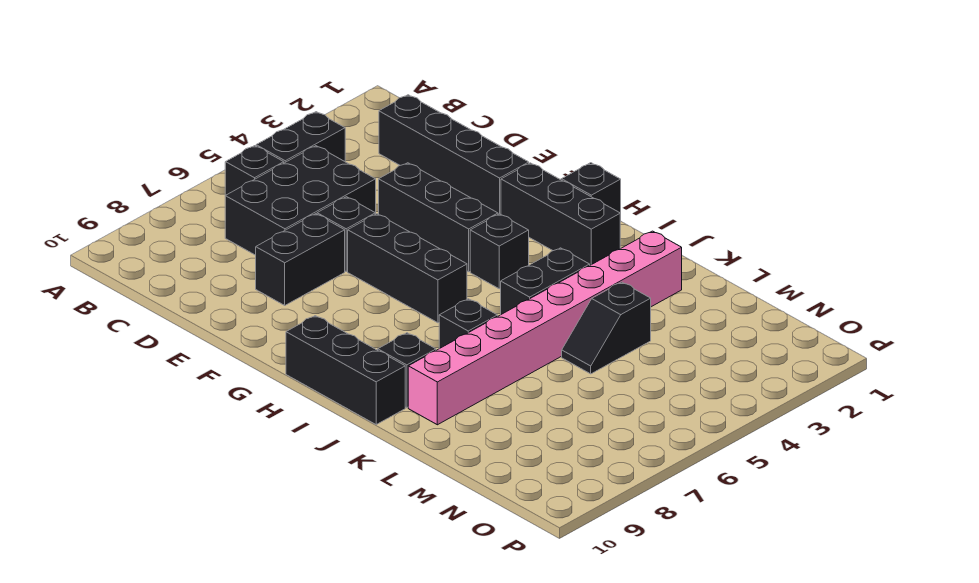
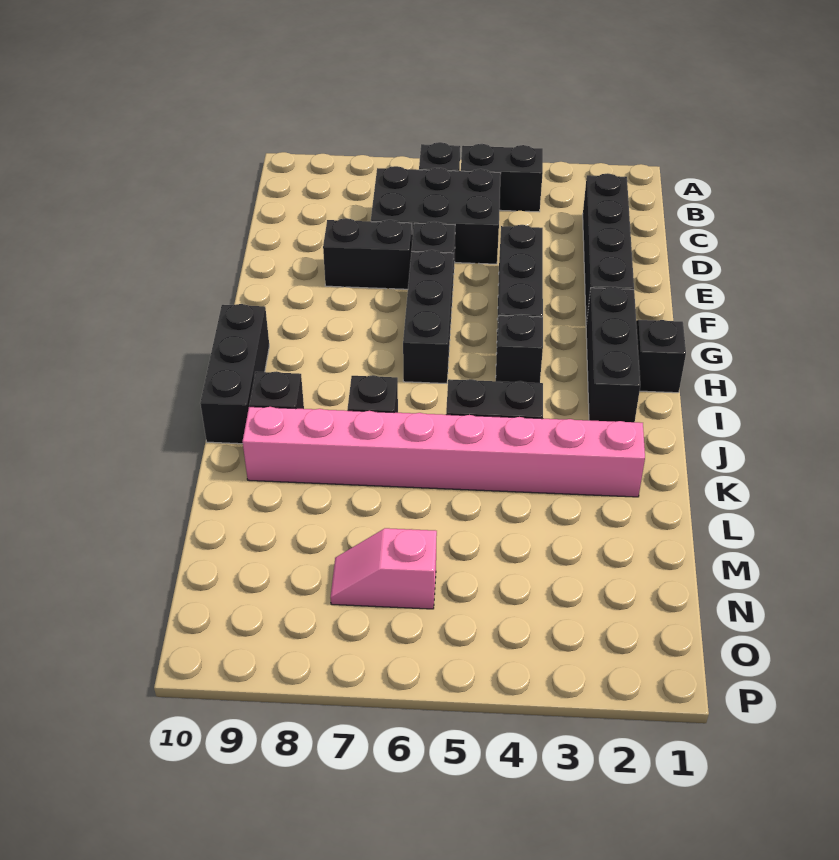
black 1x2 slope [562,282,651,374] -> none
none -> pink 1x2 slope [330,528,437,609]

